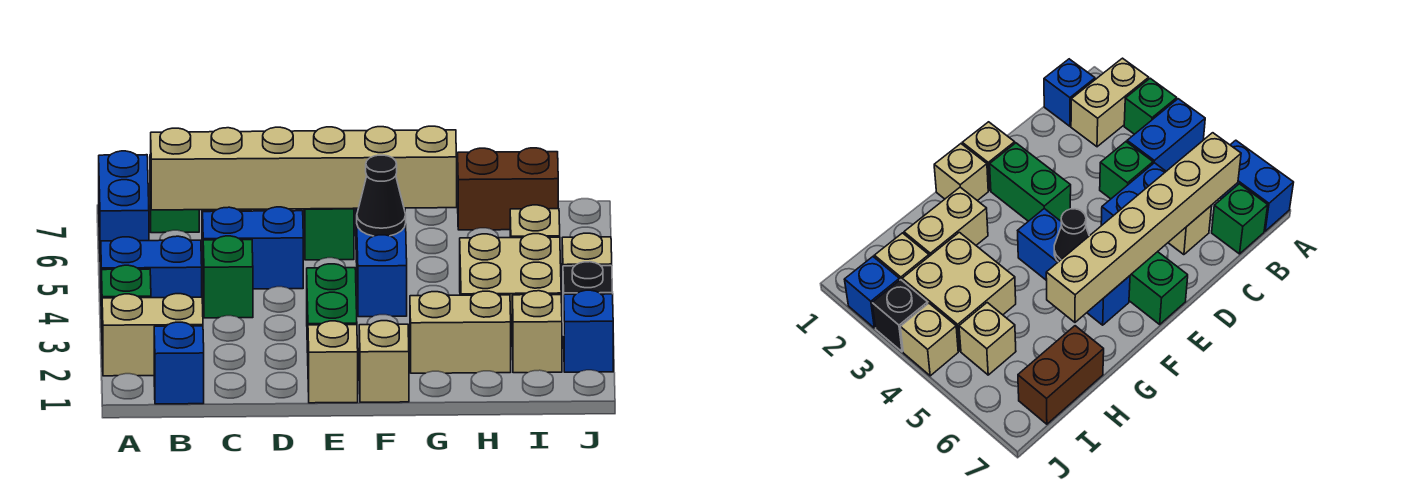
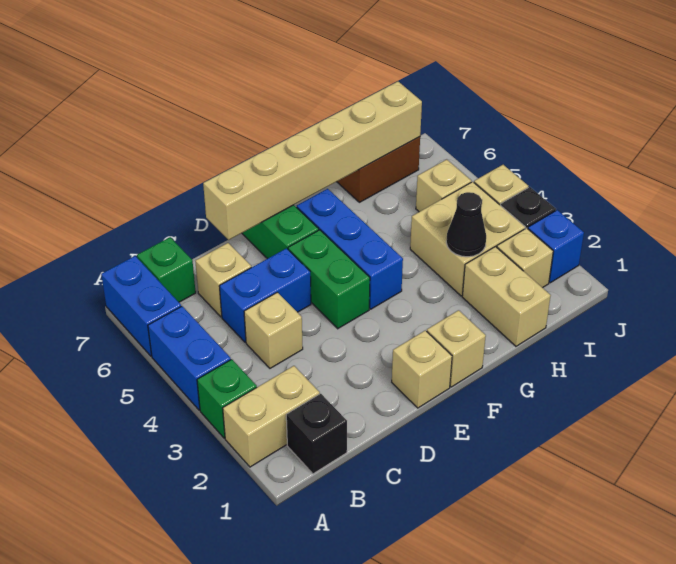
blue 1x2 brick [101,236,202,318] -> blue 1x2 brick turned to [148,306,231,410]
blue 1x1 brick [154,322,204,404] -> black 1x1 brick [286,394,347,474]
tan 1x6 brick [151,126,457,210] -> tan 1x6 brick moved to [203,81,422,240]
green 1x1 brick [203,236,253,318] -> tan 1x1 brick [244,292,303,368]
green 1x2 brick [307,264,357,353] -> green 1x2 brick moved to [288,230,370,329]
black 1x1 cone [357,155,406,236] -> black 1x1 cone moved to [446,192,486,257]
tan 1x2 brick [410,291,511,373] -> tan 1x2 brick turned to [462,247,551,346]

